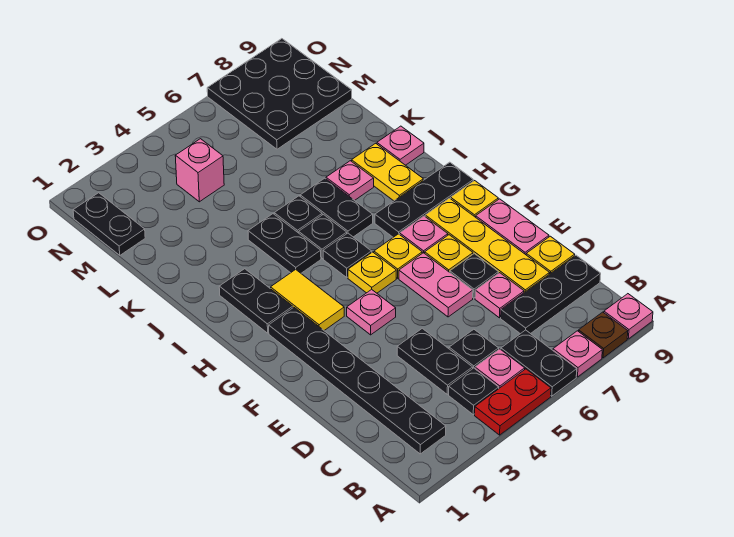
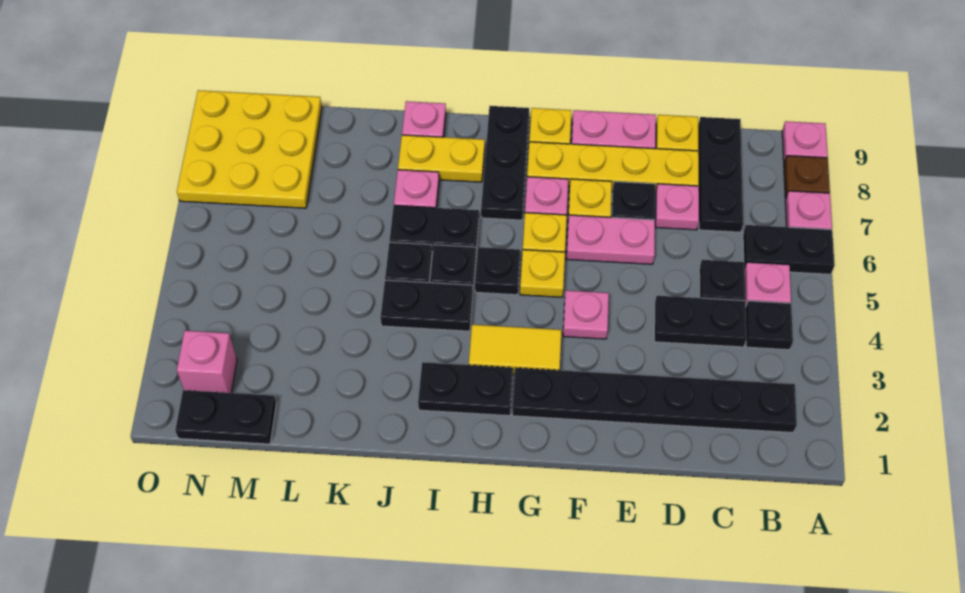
red 1x2 plate [475,369,551,435] -> none
pink 1x1 brick [175,139,224,202] -> pink 1x1 brick moved to [177,331,237,393]
black 3x3 plate [207,39,352,149] -> yellow 3x3 plate [177,90,322,208]

